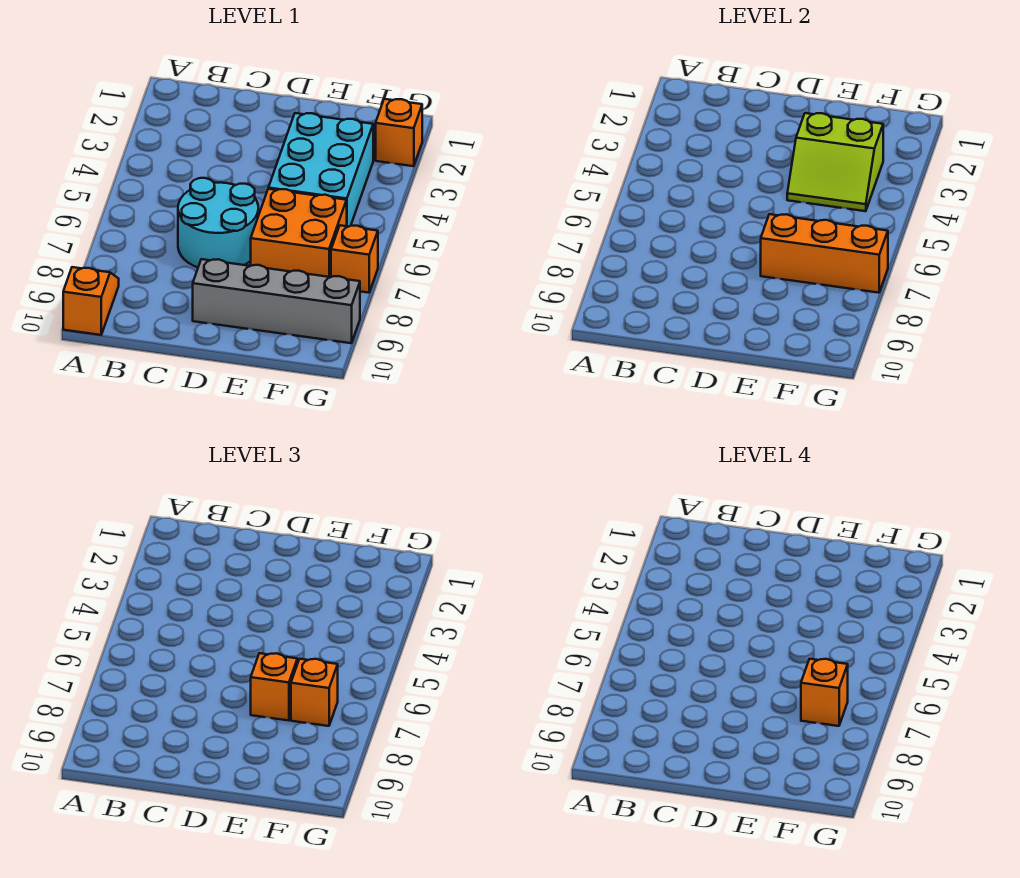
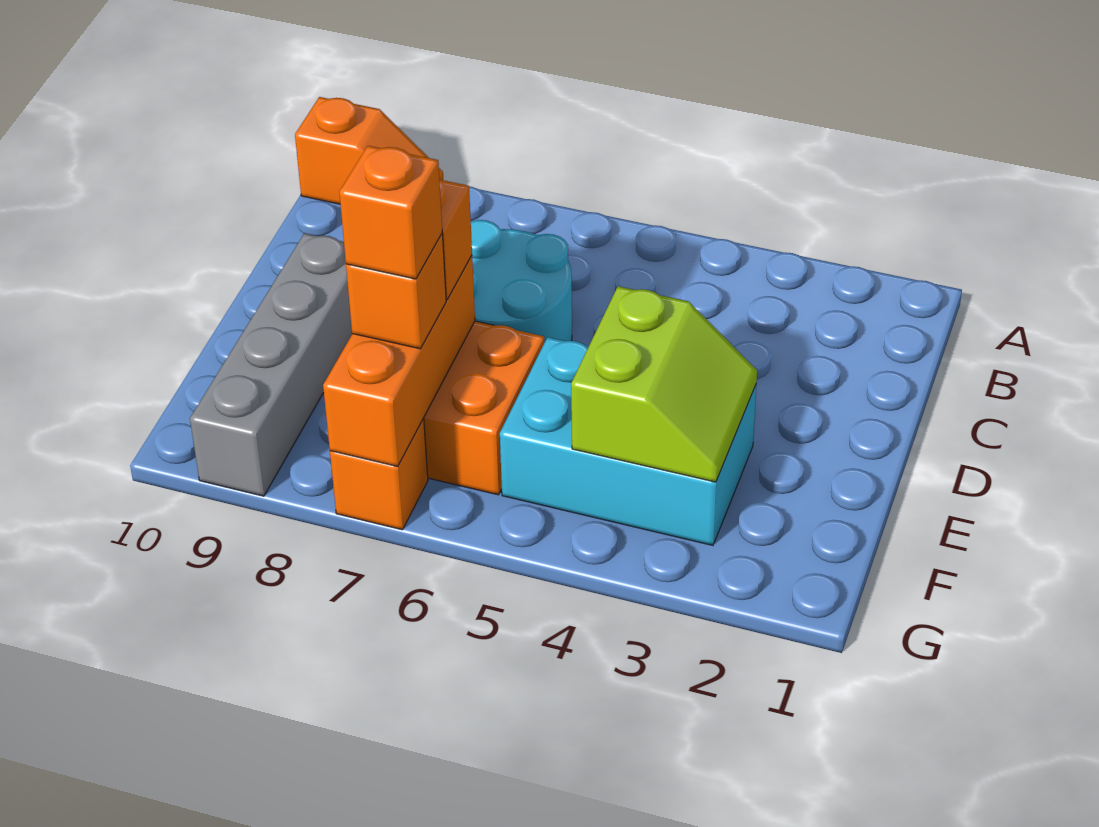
lime 2x2 slope [787,113,883,211] -> lime 2x2 slope turned to [571,286,757,482]
orange 1x1 brick [376,99,422,166] -> none

